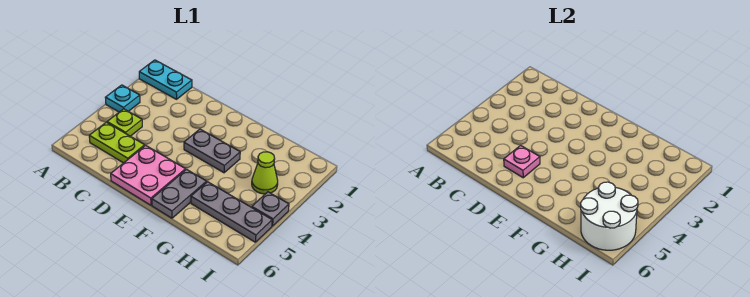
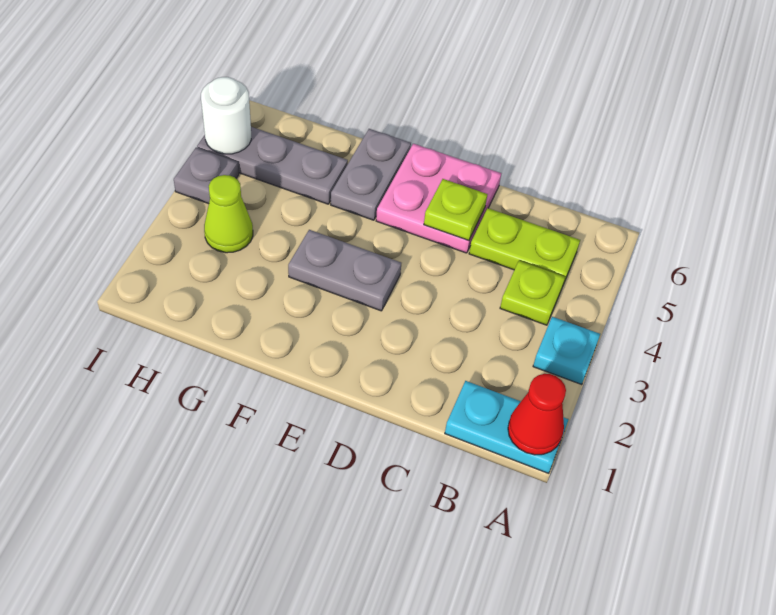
none -> red 1x1 cone [508,374,566,455]
pink 1x1 plate [504,145,540,178] -> lime 1x1 plate [424,179,487,240]
white 2x2 round brick [581,182,638,250] -> white 1x1 round brick [201,77,251,154]

